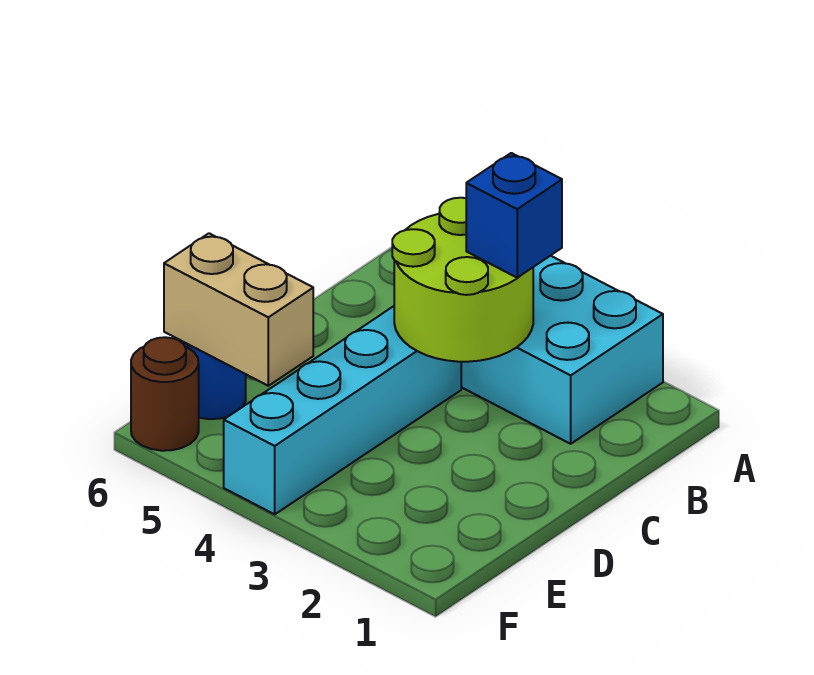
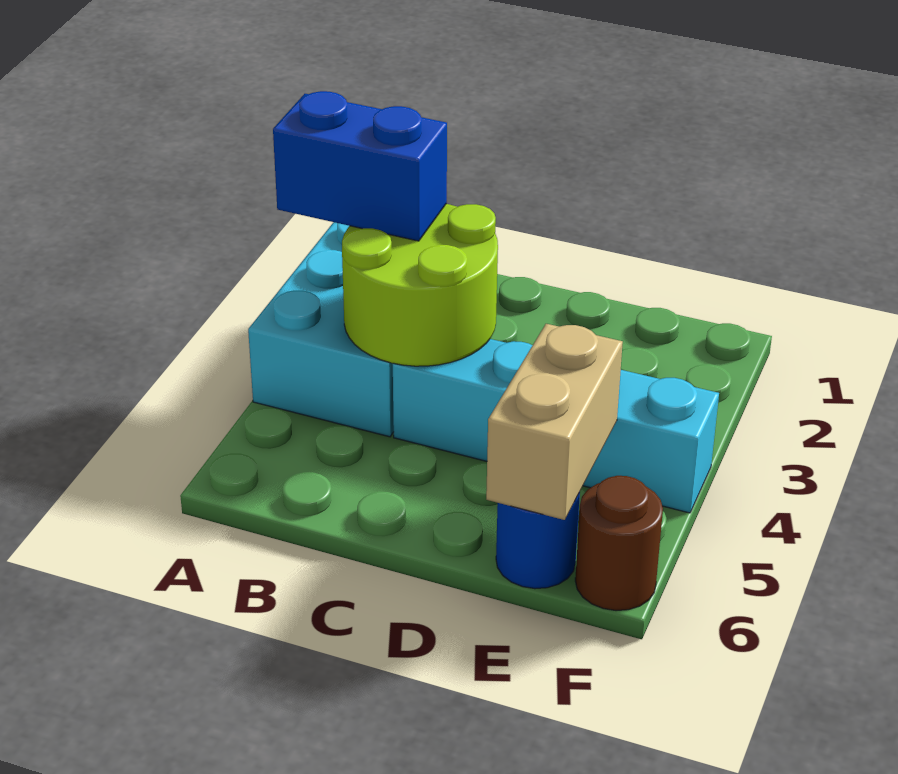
blue 1x1 brick [466,153,562,278] -> blue 1x2 brick [273,91,447,241]

